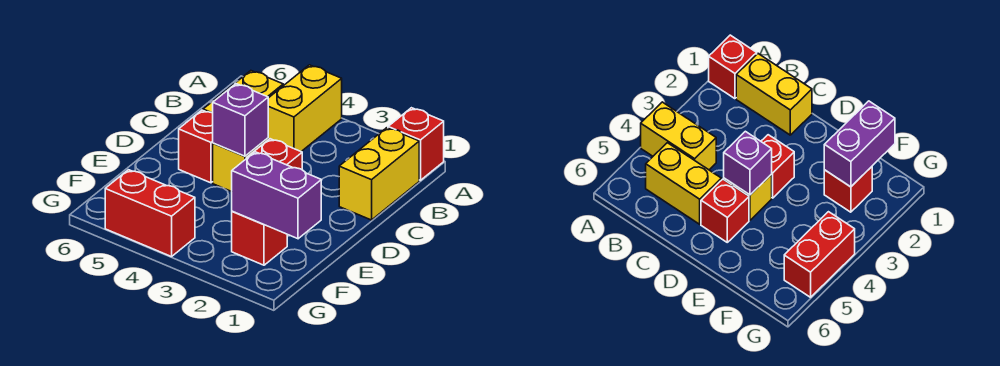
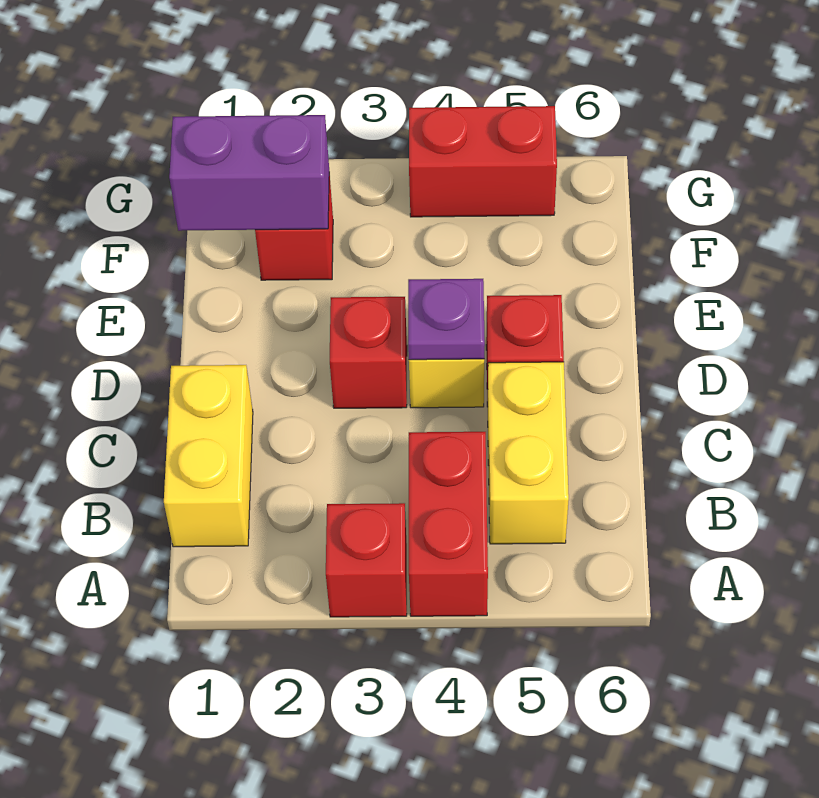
red 1x1 brick [388,108,444,180] -> red 1x1 brick moved to [326,503,407,617]
yellow 1x2 brick [268,65,342,152] -> red 1x2 brick [409,432,488,616]
purple 1x1 brick [213,84,268,156] -> purple 1x1 plate [408,279,485,360]

